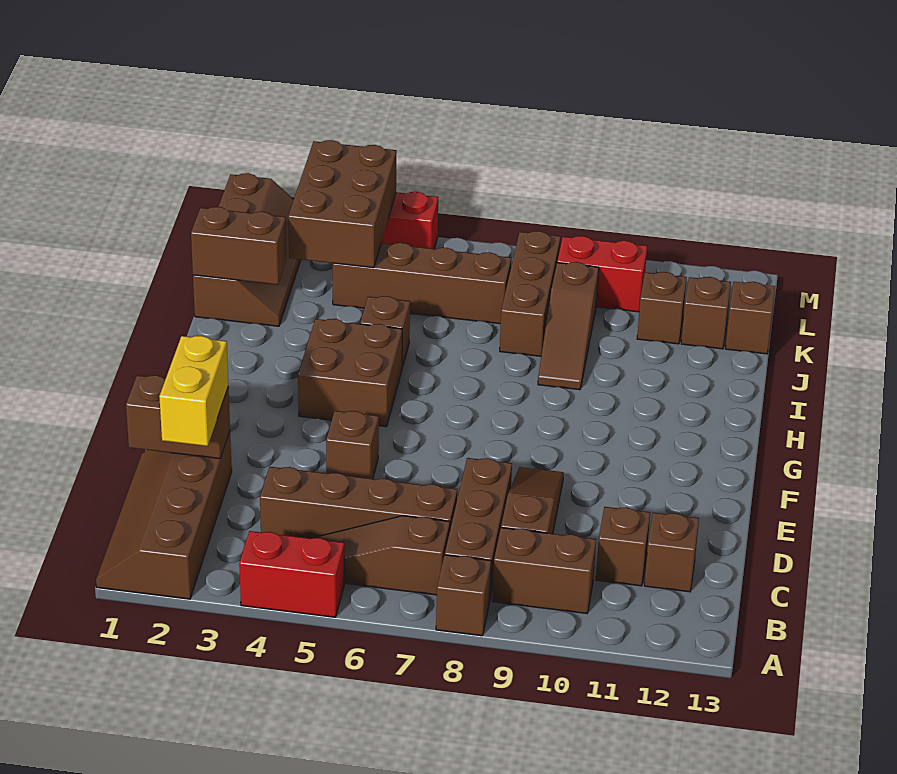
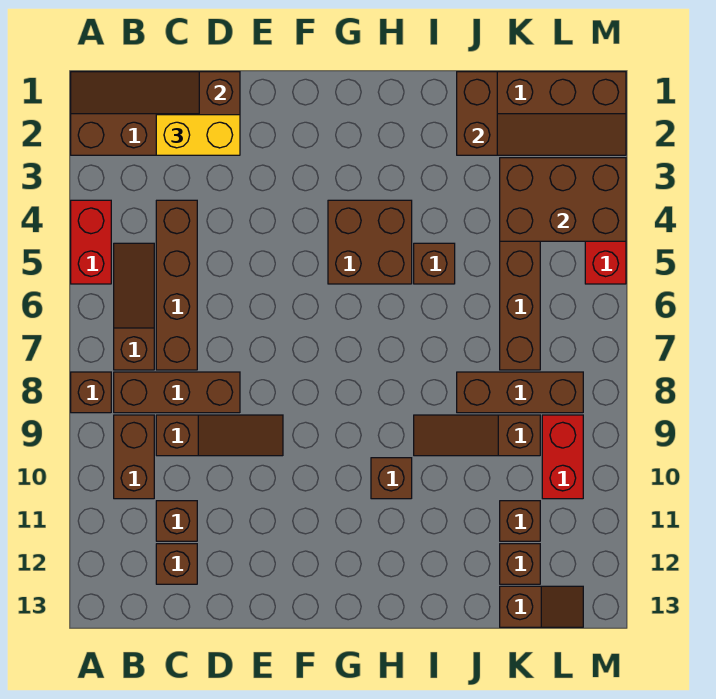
brown 1x1 brick [326,411,379,479] -> brown 1x1 brick moved to [371,458,412,499]

